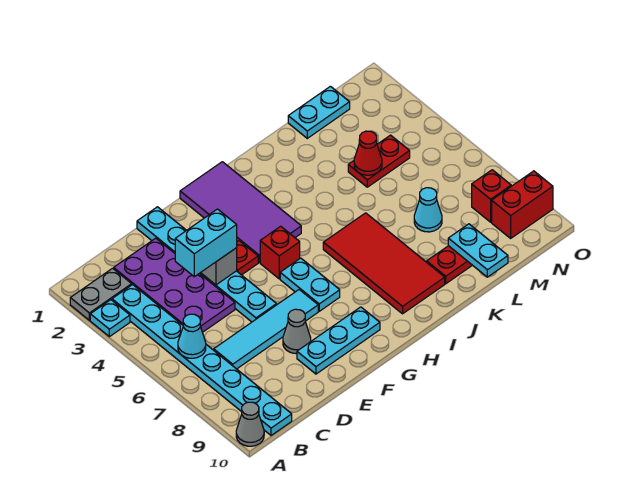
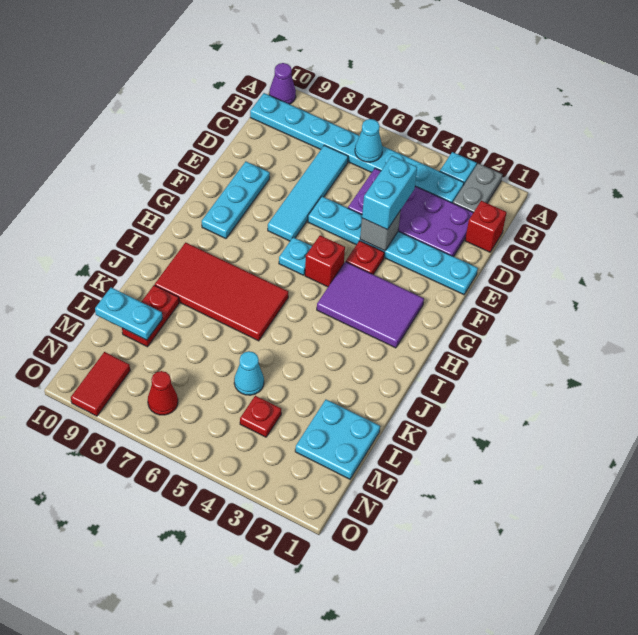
grey 1x1 cone [236,402,264,446] -> purple 1x1 cone [269,63,296,104]
grey 1x1 cone [283,309,311,354] -> none
purple 2x4 tile [180,162,301,262] -> purple 2x3 tile [317,262,424,348]
cyan 1x2 plate [280,258,340,311] -> cyan 1x1 plate [279,237,312,275]
cyan 1x2 plate [288,86,350,138] -> cyan 2x2 plate [295,400,380,479]
red 1x2 plate [348,135,410,187] -> red 1x1 plate [240,396,281,437]
red 1x1 cone [354,131,382,175] -> red 1x1 cone moved to [148,371,178,415]
cyan 1x1 cone [414,188,442,232] -> cyan 1x1 cone moved to [234,351,264,395]
red 1x1 brick [472,170,511,222] -> red 1x1 brick moved to [465,201,506,252]
red 1x2 brick [492,171,553,238] -> red 1x2 tile [71,352,130,416]

